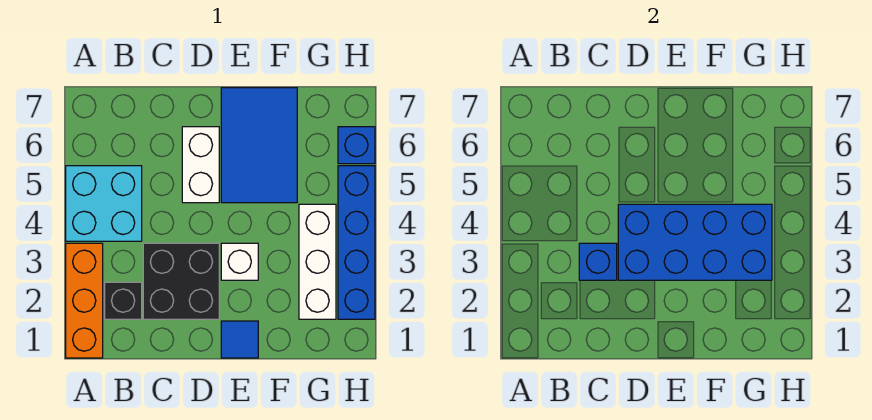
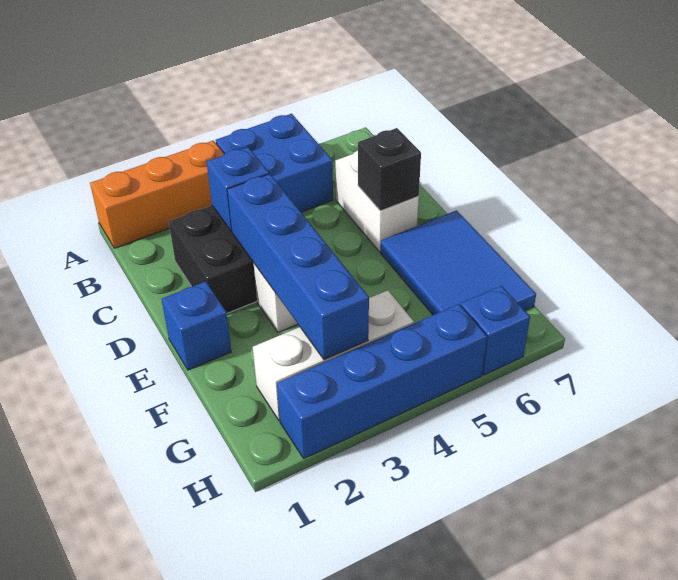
cyan 2x2 brick [66,166,142,241] -> blue 2x2 brick [216,114,333,212]
black 1x1 brick [105,282,142,319] -> black 1x1 brick moved to [358,128,421,211]
blue 2x4 brick [618,204,772,280] -> blue 1x4 brick [227,174,369,360]
white 1x2 brick [182,127,219,203] -> white 1x2 brick turned to [335,151,419,252]
blue 1x1 tile [221,321,258,358] -> blue 1x1 brick [162,281,231,370]
blue 2x3 tile [221,88,297,203] -> blue 2x3 tile turned to [381,210,536,315]

